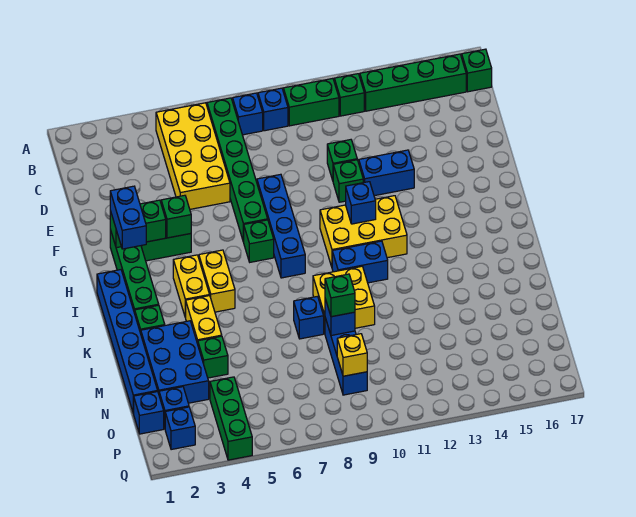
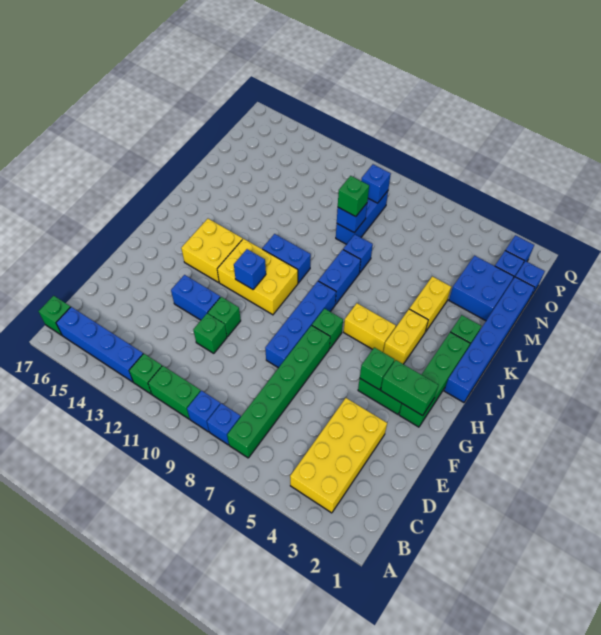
yellow 2x4 brick [156,103,230,209] -> yellow 2x4 brick moved to [290,398,387,513]
green 1x4 brick [360,54,466,111] -> blue 1x4 brick [56,307,143,382]
blue 1x2 brick [110,186,146,249] -> blue 1x2 brick moved to [318,250,361,304]
yellow 1x2 brick [199,250,235,312] -> yellow 1x2 brick turned to [344,303,396,352]
yellow 2x2 brick [313,266,375,333] -> yellow 2x2 brick moved to [181,219,243,282]
blue 2x3 brick [141,321,209,403] -> blue 2x2 brick [449,256,514,321]
green 1x1 brick [198,336,228,378] -> none
green 1x3 brick [210,377,252,460] -> none
yellow 1x1 brick [337,334,367,376] -> blue 1x1 brick [361,164,391,203]

